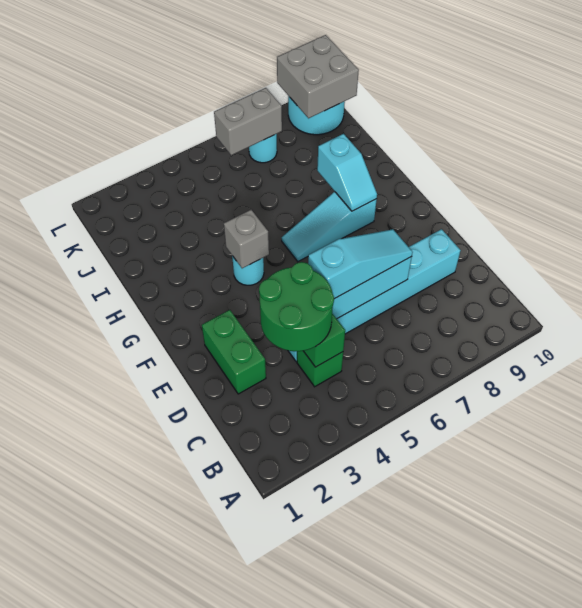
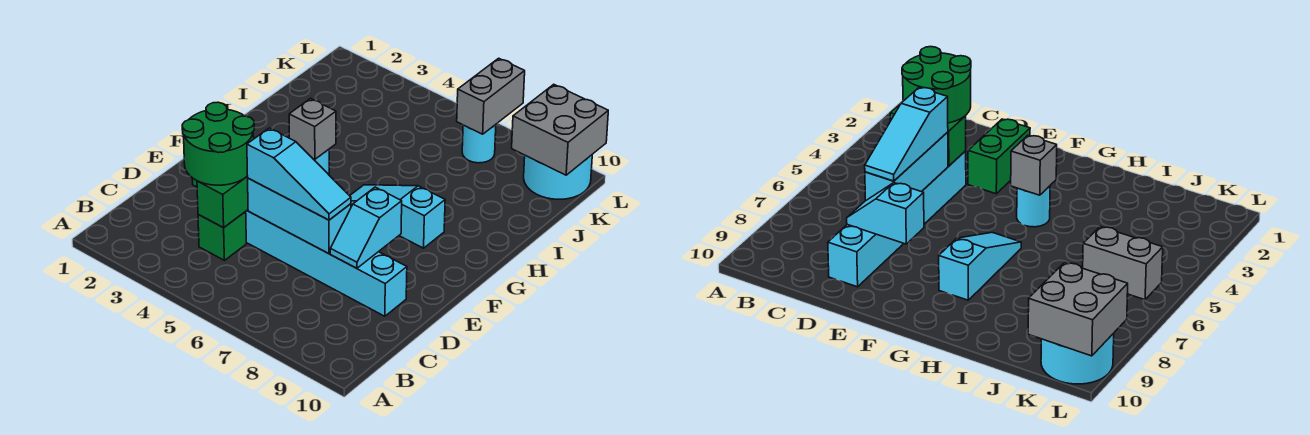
green 1x2 brick [202,310,266,394] -> green 1x2 brick turned to [968,119,1030,194]
cyan 1x2 slope [317,134,377,211] -> cyan 1x2 slope moved to [330,187,402,268]
grey 1x2 brick [214,88,282,155] -> grey 1x2 brick turned to [457,58,525,134]

